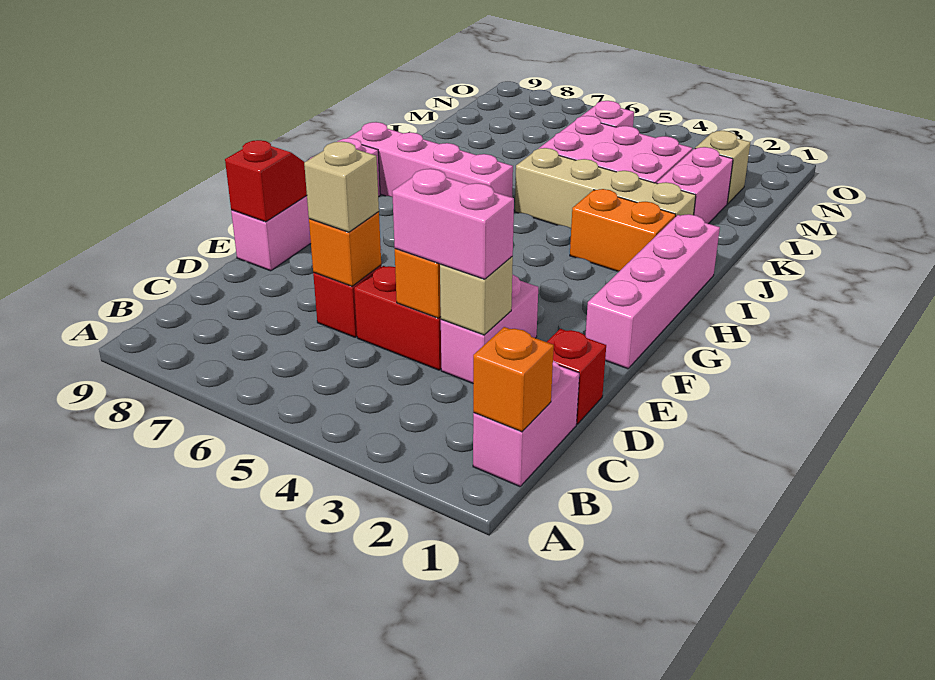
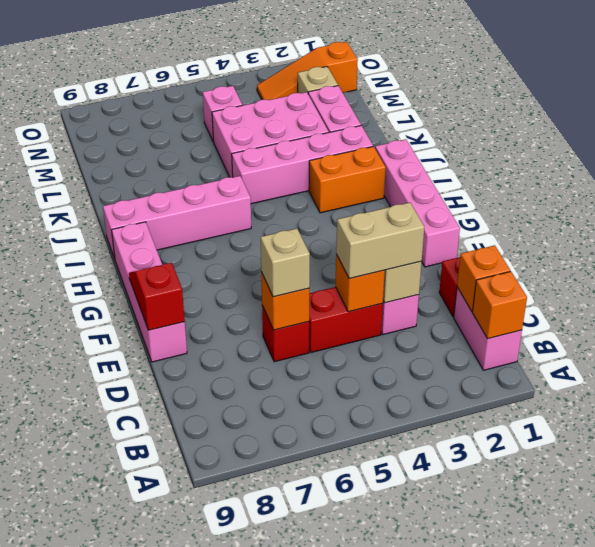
none -> orange 1x1 brick [457,245,510,311]
pink 1x2 brick [392,169,514,279] -> tan 1x2 brick [336,203,424,279]
tan 1x4 brick [515,148,696,228] -> pink 1x4 brick [232,126,373,204]
none -> orange 1x3 slope [257,42,358,100]

